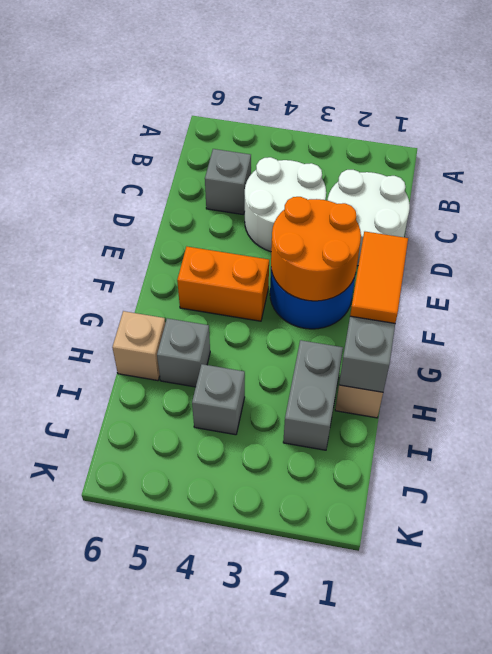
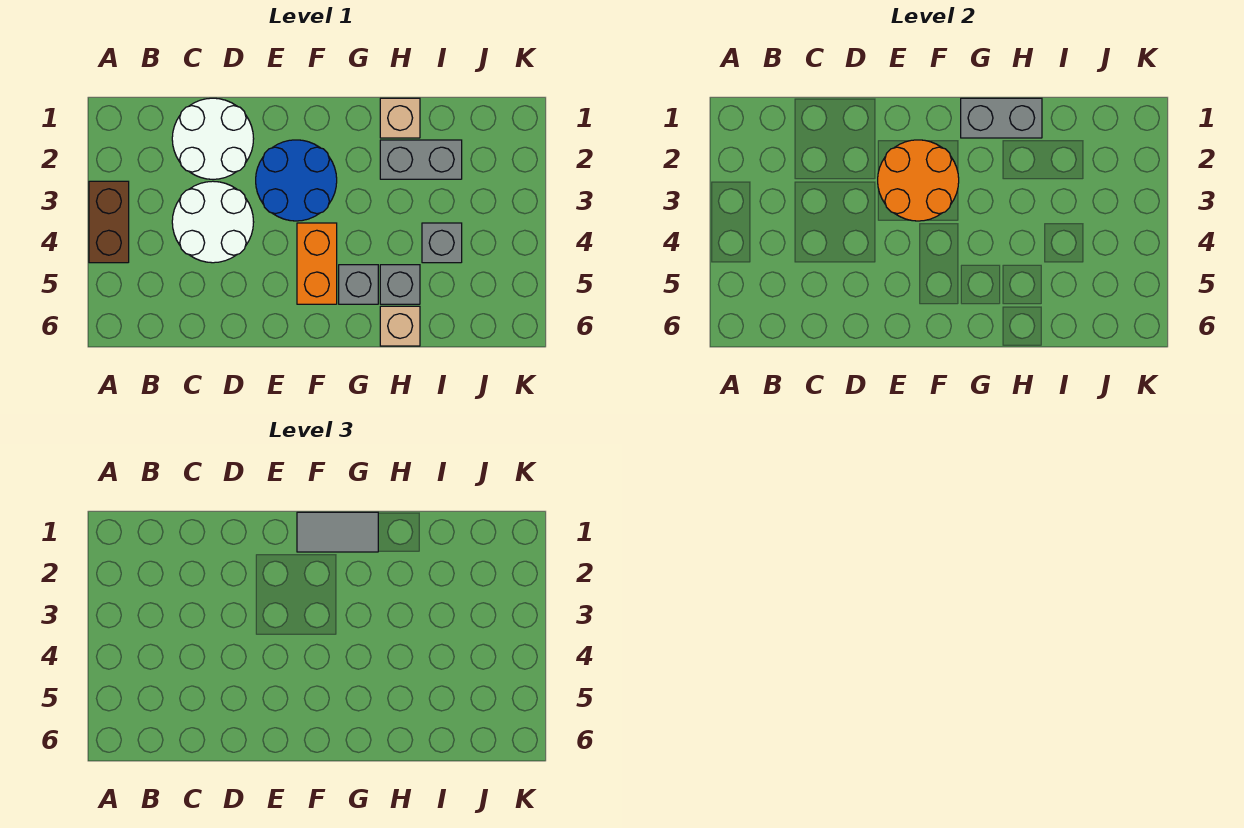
none -> brown 1x2 brick [89,181,129,263]
grey 1x1 brick [205,149,251,214] -> grey 1x1 brick moved to [339,265,378,304]
orange 1x2 tile [350,232,408,323] -> grey 1x2 tile [297,512,378,552]

